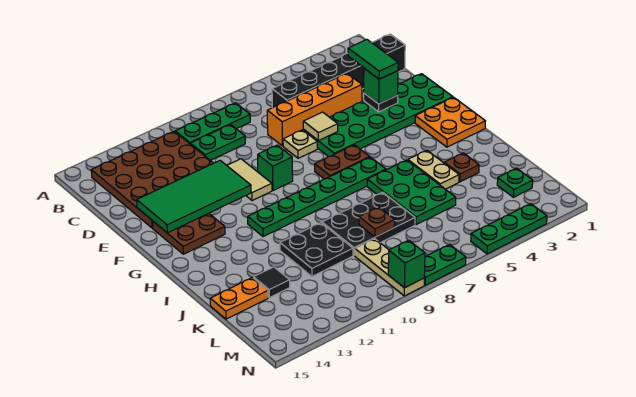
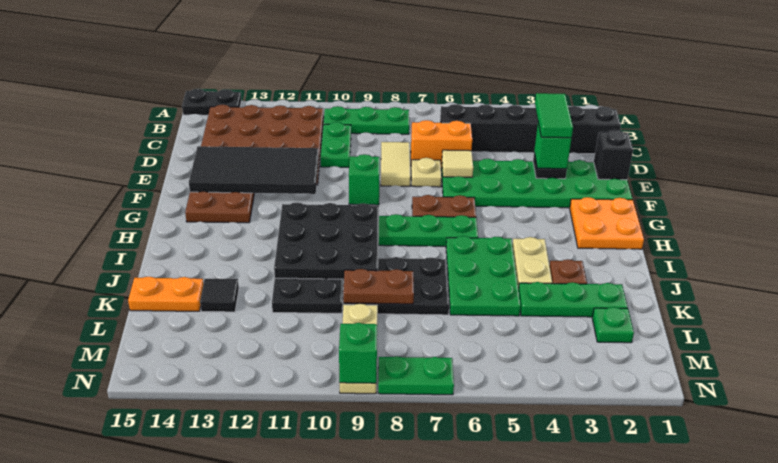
none -> black 1x2 plate [182,89,241,115]
green 1x2 plate [190,125,245,160] -> green 1x2 plate turned to [320,122,351,167]
orange 1x4 brick [267,73,362,146] -> orange 1x2 brick [411,120,472,168]
none -> black 1x1 brick [594,130,633,180]
tan 1x2 tile [227,159,272,201] -> tan 1x2 tile moved to [381,142,411,186]
green 2x4 tile [137,161,251,233] -> black 2x4 tile [189,146,319,194]
none -> black 3x3 plate [274,202,379,279]
brown 1x1 plate [359,207,395,237] -> brown 1x2 plate [343,269,414,304]
green 1x3 plate [471,204,547,254] -> green 1x3 plate moved to [518,282,628,317]

